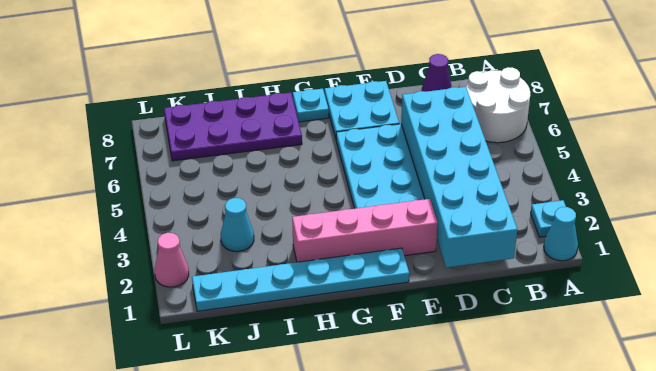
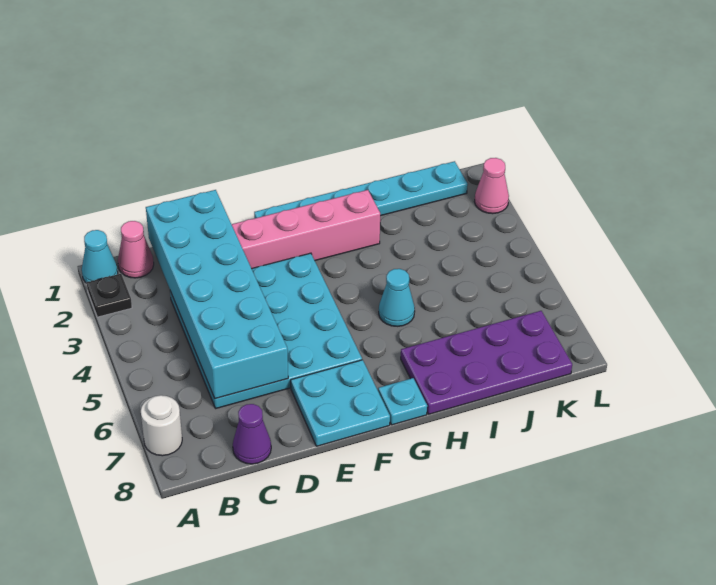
cyan 1x1 plate [531,200,566,237] -> black 1x1 plate [87,274,132,317]
white 2x2 round brick [466,67,530,143] -> white 1x1 round brick [141,395,182,456]
none -> pink 1x1 cone [118,221,154,278]
cyan 1x1 cone [221,198,254,251] -> cyan 1x1 cone moved to [379,269,415,326]

